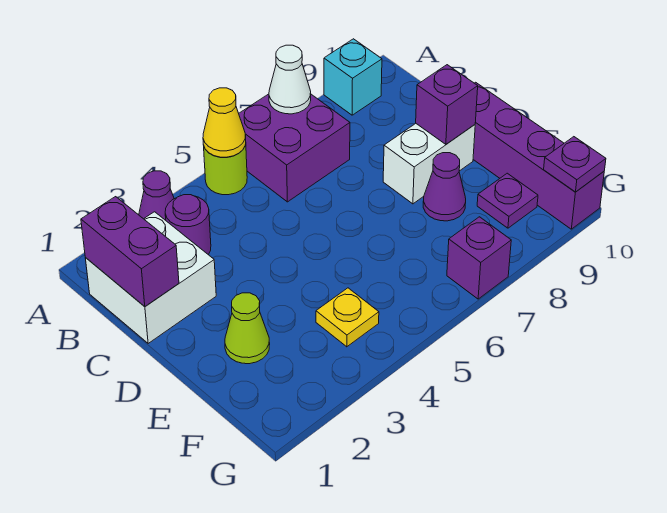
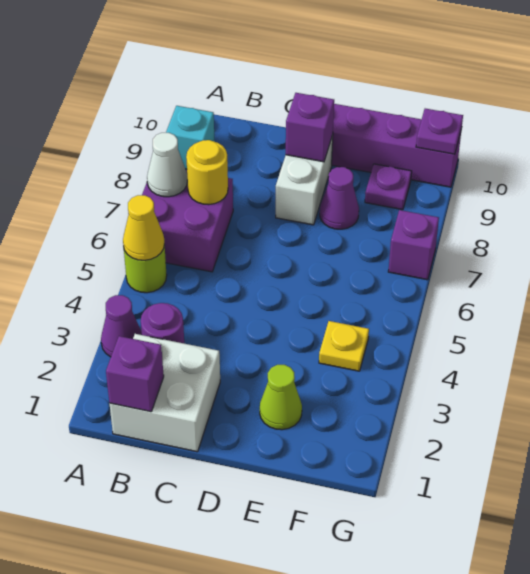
purple 1x2 brick [81,197,179,306] -> purple 1x1 brick [106,336,164,412]
none -> yellow 1x1 round brick [186,140,228,205]

